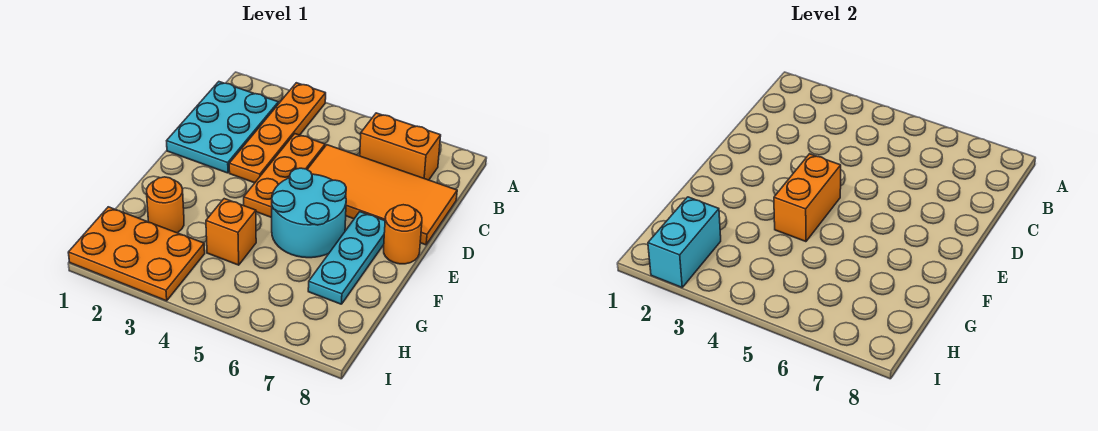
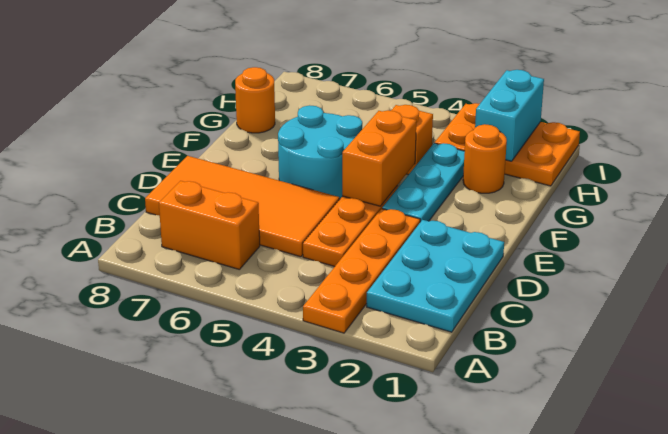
cyan 1x3 plate [308,212,385,304] -> cyan 1x3 plate moved to [382,143,465,222]
orange 1x1 round brick [384,205,422,264] -> orange 1x1 round brick moved to [235,67,275,133]

